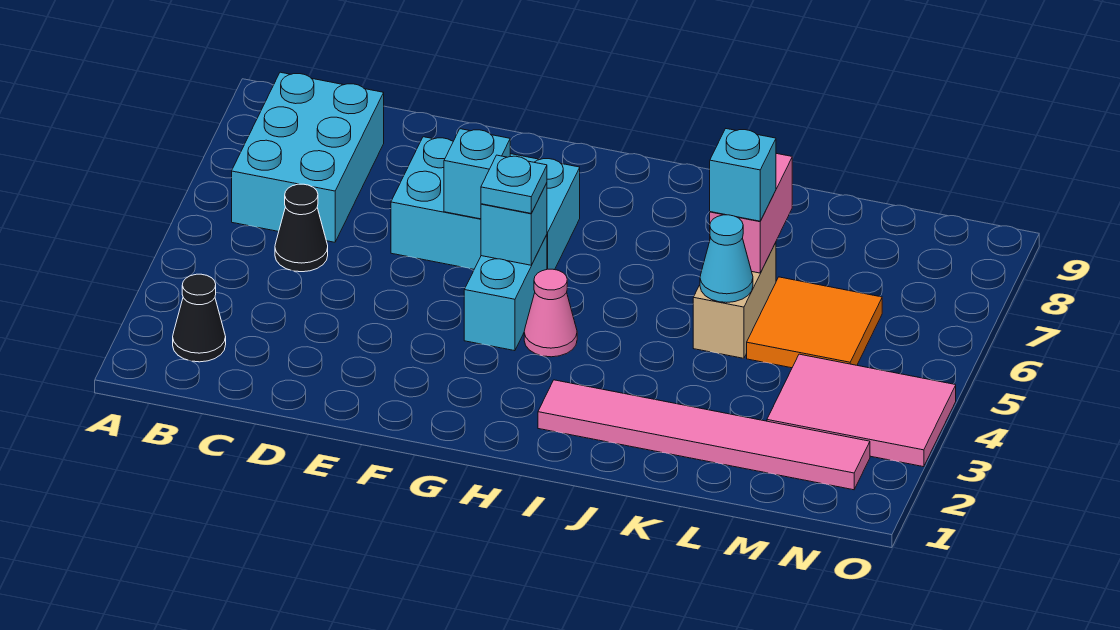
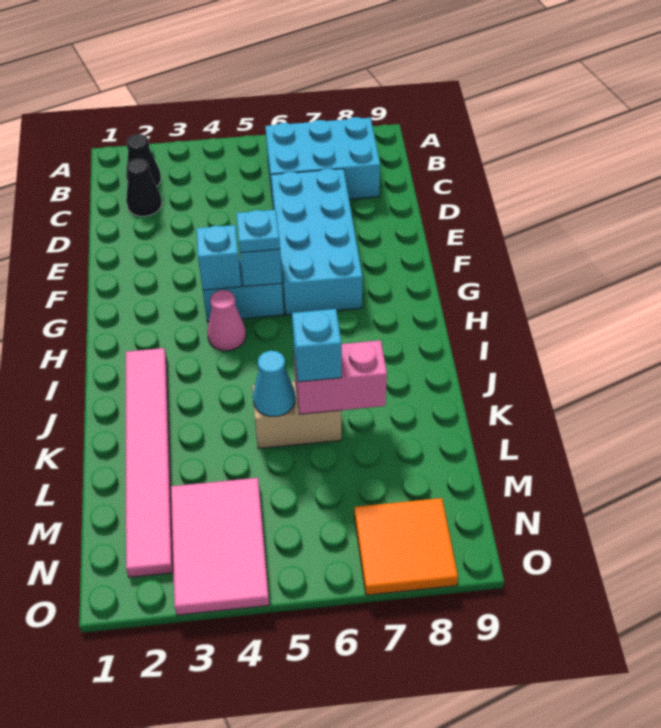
black 1x1 cone [275,184,328,272] -> black 1x1 cone moved to [126,159,162,216]
cyan 2x3 brick [391,137,580,270] -> cyan 2x4 brick [271,169,363,315]
cyan 1x1 brick [444,129,510,219] -> cyan 1x1 brick moved to [196,225,241,290]
orange 2x2 tile [747,277,882,368] -> orange 2x2 tile moved to [354,498,458,595]

